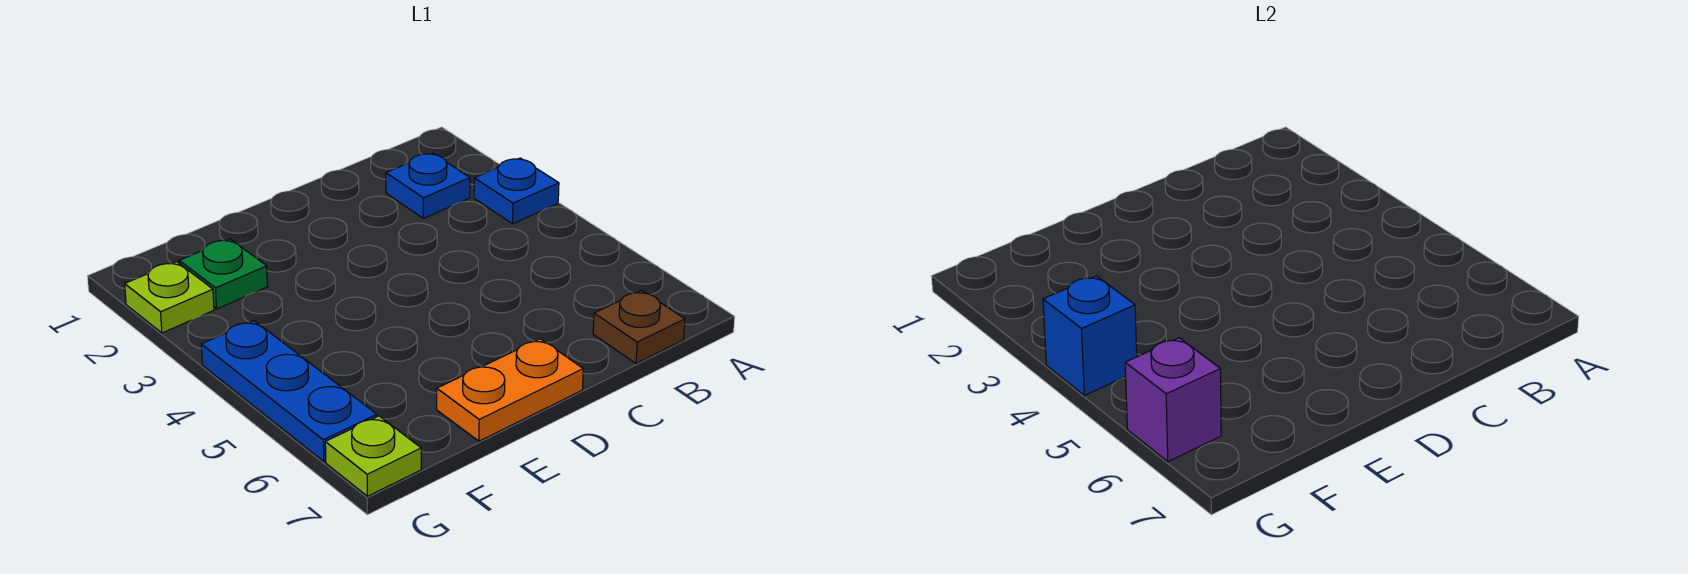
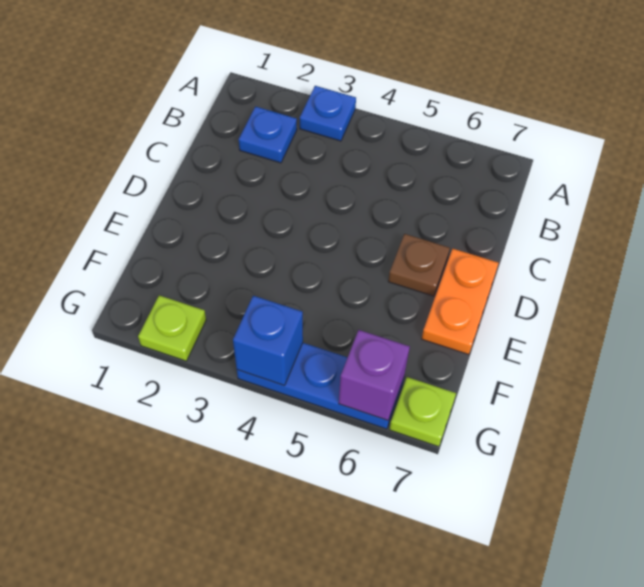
brown 1x1 plate [593,290,685,363] -> brown 1x1 plate moved to [388,234,450,296]
green 1x1 plate [179,239,268,309] -> none

